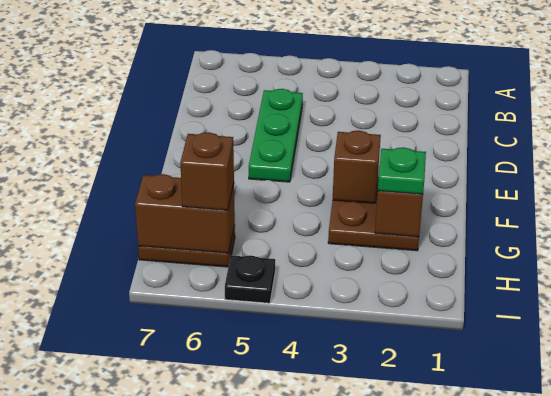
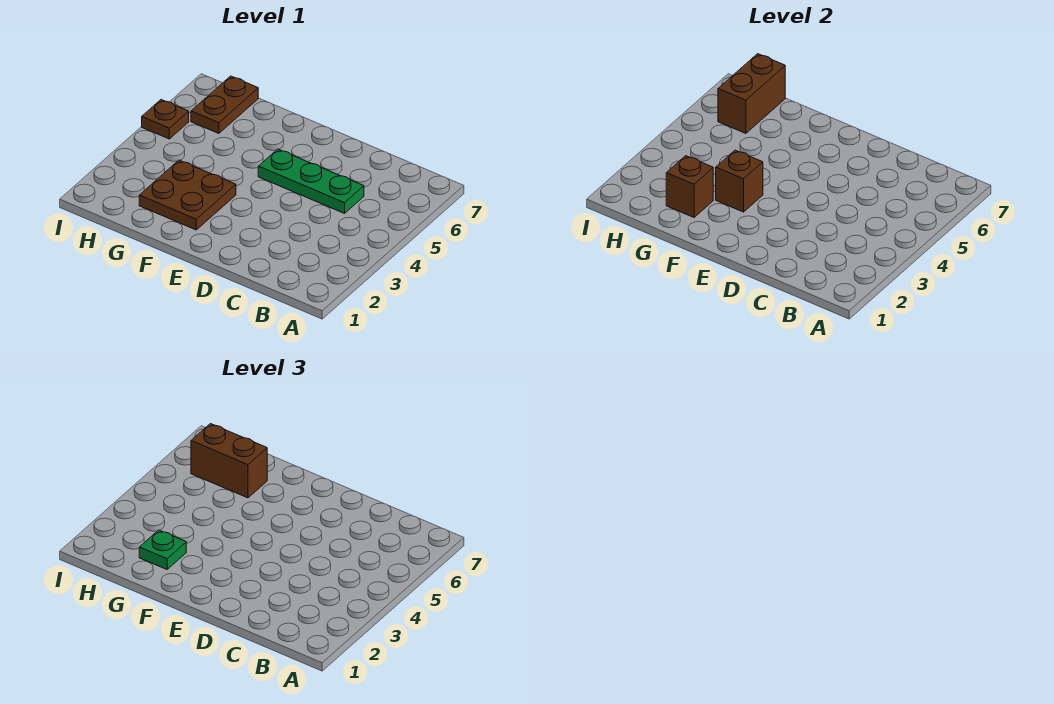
brown 1x1 brick [180,132,234,210] -> brown 1x2 brick [191,424,267,498]
black 1x1 plate [225,255,275,303] -> brown 1x1 plate [142,100,189,139]

